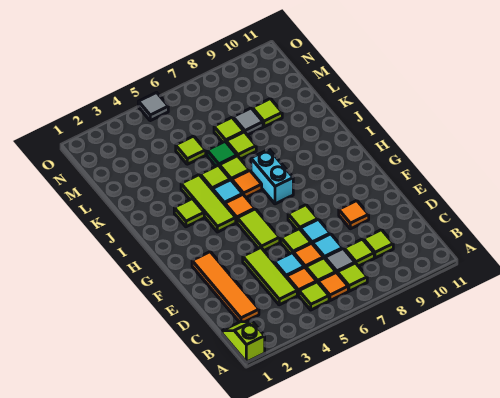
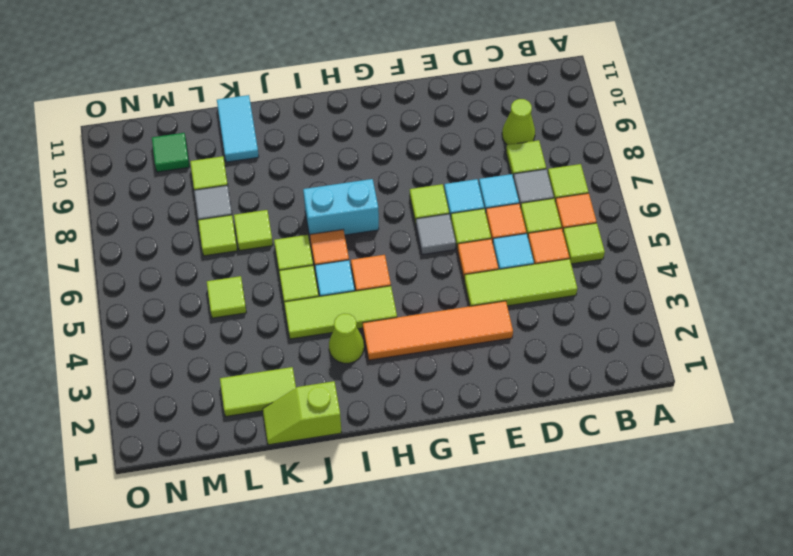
lime 1x2 slope [222,322,265,362] -> lime 1x2 slope moved to [263,381,342,445]
orange 1x4 tile [192,252,259,322] -> orange 1x4 tile moved to [363,301,513,360]
lime 1x1 tile [363,230,393,258] -> lime 1x1 cone [502,99,535,145]
orange 1x1 tile [339,201,369,229] -> orange 1x1 tile moved to [457,239,498,278]
lime 1x2 tile [237,209,280,250] -> lime 1x2 tile moved to [220,367,296,416]
lime 1x1 tile [174,199,204,227] -> lime 1x1 cone [329,313,364,363]
green 1x1 tile [207,141,237,166] -> green 1x1 tile moved to [152,133,190,172]
none -> cyan 1x2 tile [217,95,259,162]
grey 1x1 tile [138,92,168,121] -> grey 1x1 tile moved to [416,214,456,255]

